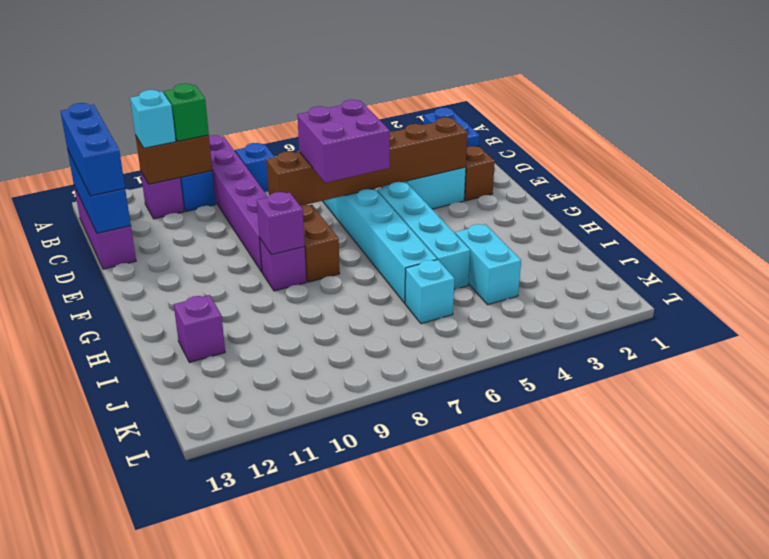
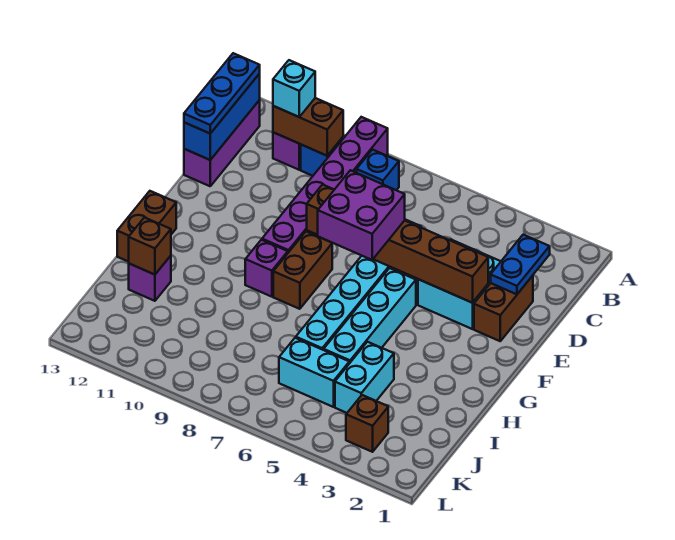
green 1x1 brick [164,83,209,141] -> none
blue 1x3 brick [61,103,125,196] -> blue 1x3 plate [184,53,260,133]
purple 1x1 brick [257,192,305,255] -> none
none -> brown 1x2 brick [117,191,176,262]
none -> brown 1x1 brick [129,218,171,275]
cyan 1x1 brick [405,260,454,324] -> cyan 1x2 brick [279,338,349,407]
none -> brown 1x1 brick [346,395,388,452]

